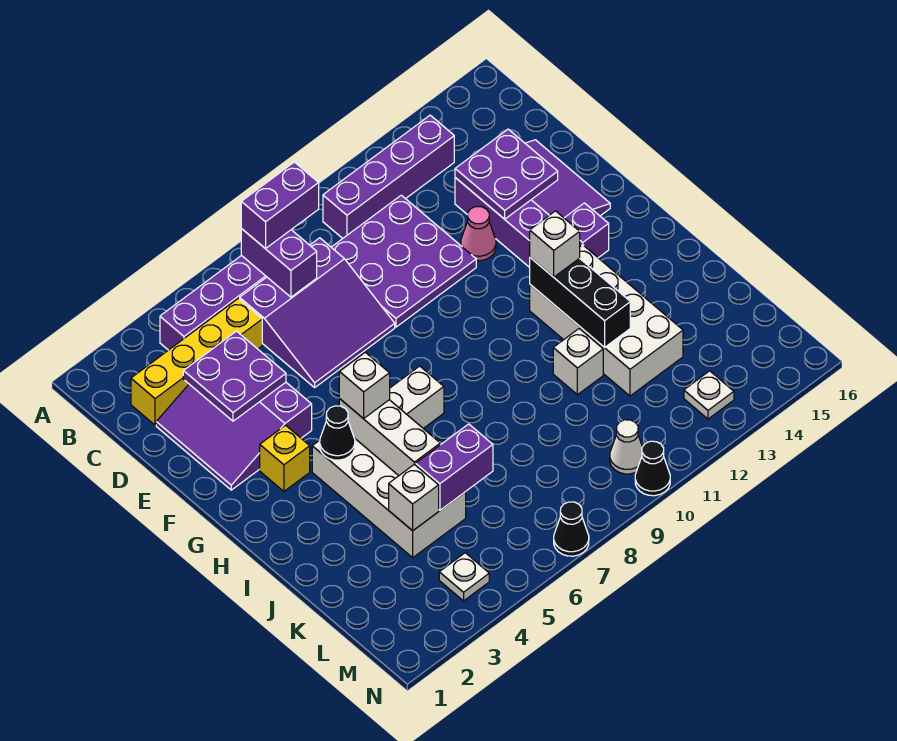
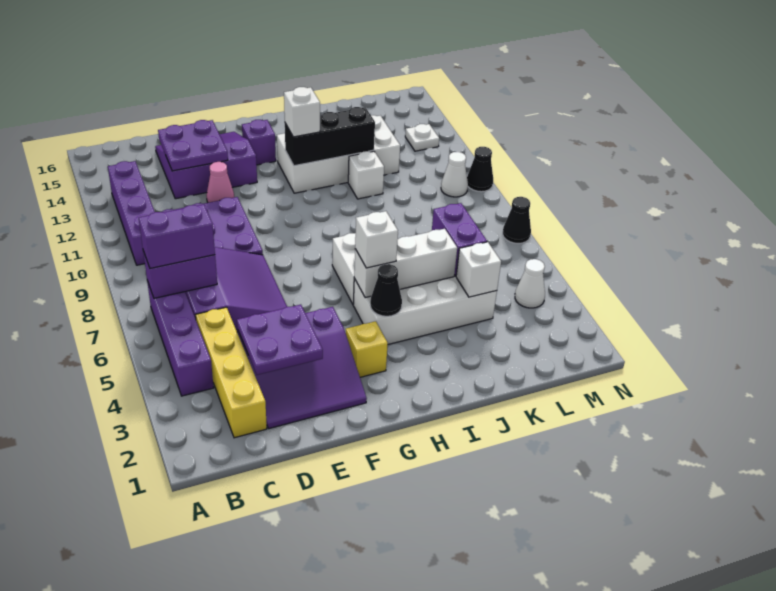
purple 1x2 brick [241,162,319,249] -> purple 1x2 brick turned to [139,204,215,269]
white 1x1 plate [439,553,489,601] -> white 1x1 cone [515,259,545,308]

